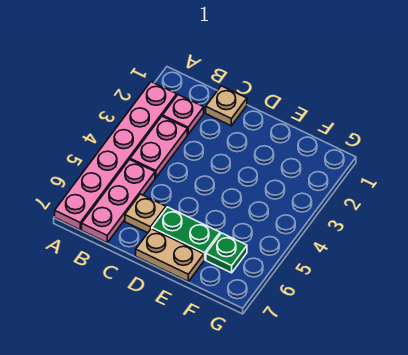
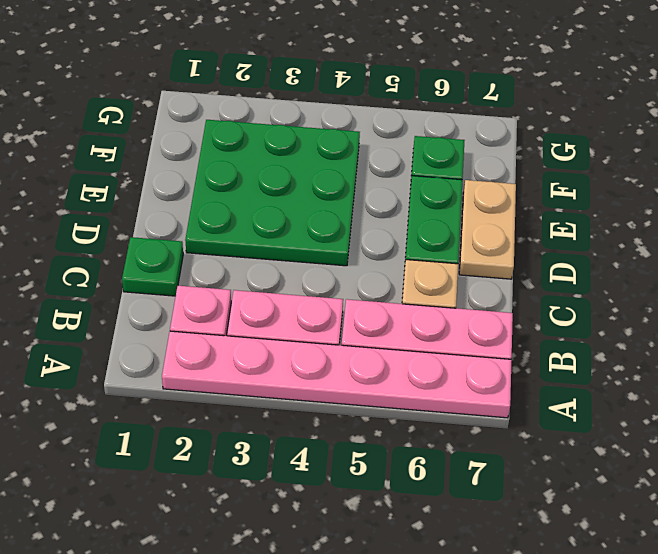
tan 1x1 plate [206,86,247,126] -> green 1x1 plate [122,237,183,296]
none -> green 3x3 plate [185,120,360,266]

